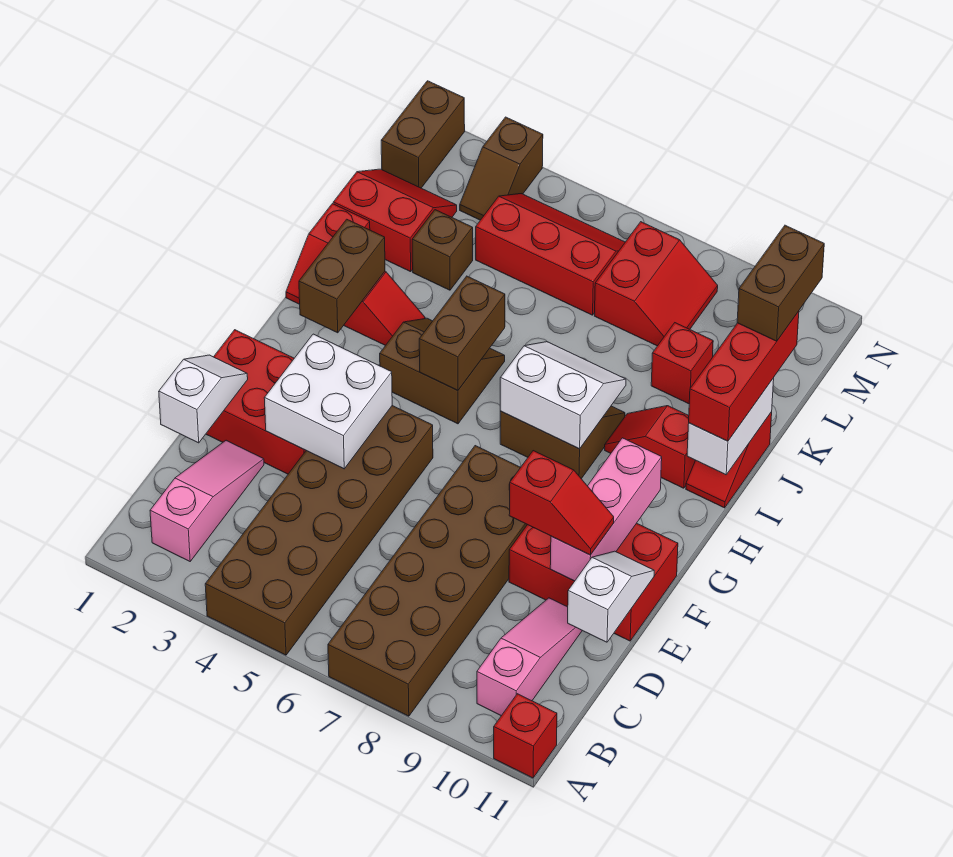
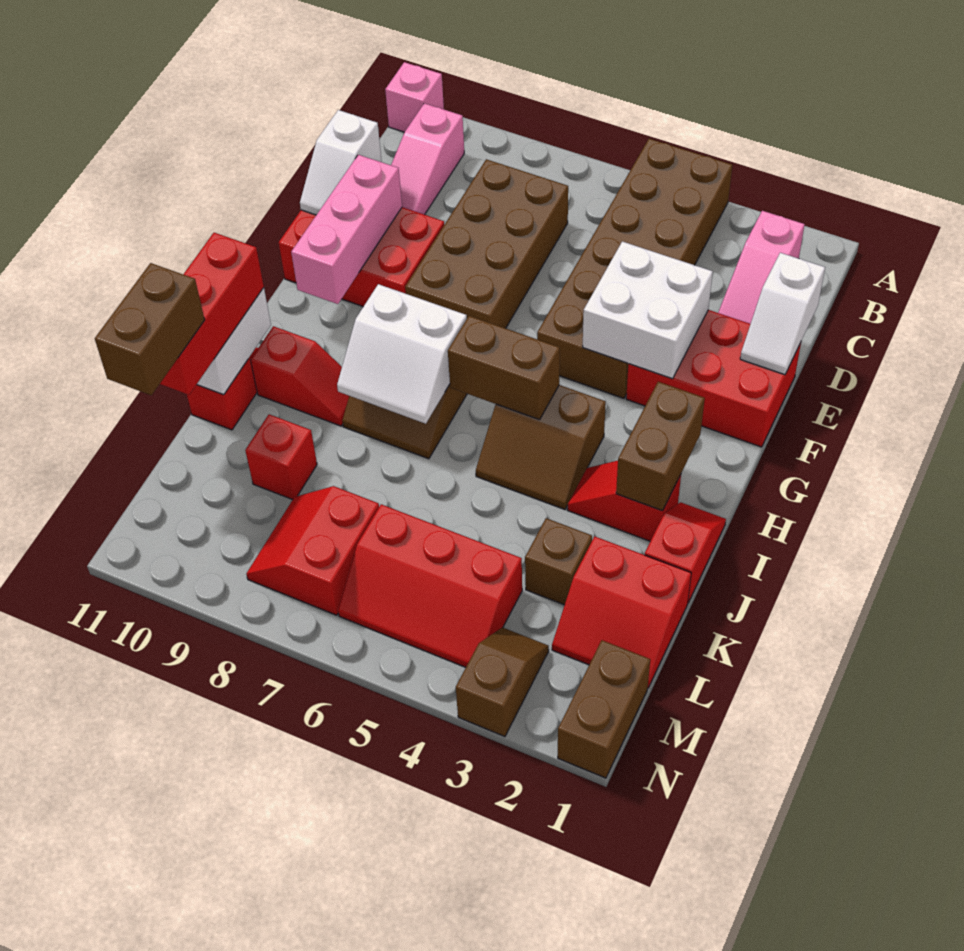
brown 2x6 brick [328,446,527,716] -> brown 2x4 brick [405,159,568,328]
red 1x1 brick [494,694,557,778] -> pink 1x1 brick [385,62,444,132]
red 1x2 slope [509,451,614,555] -> none
brown 1x2 brick [419,276,505,391] -> brown 1x2 brick turned to [448,316,560,420]

